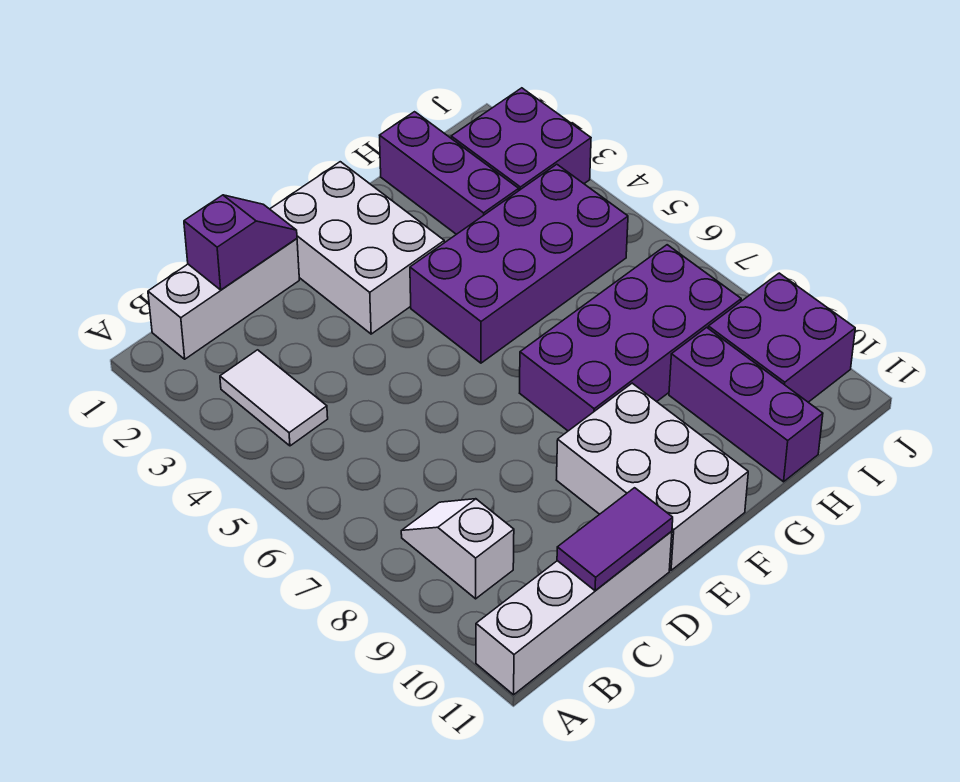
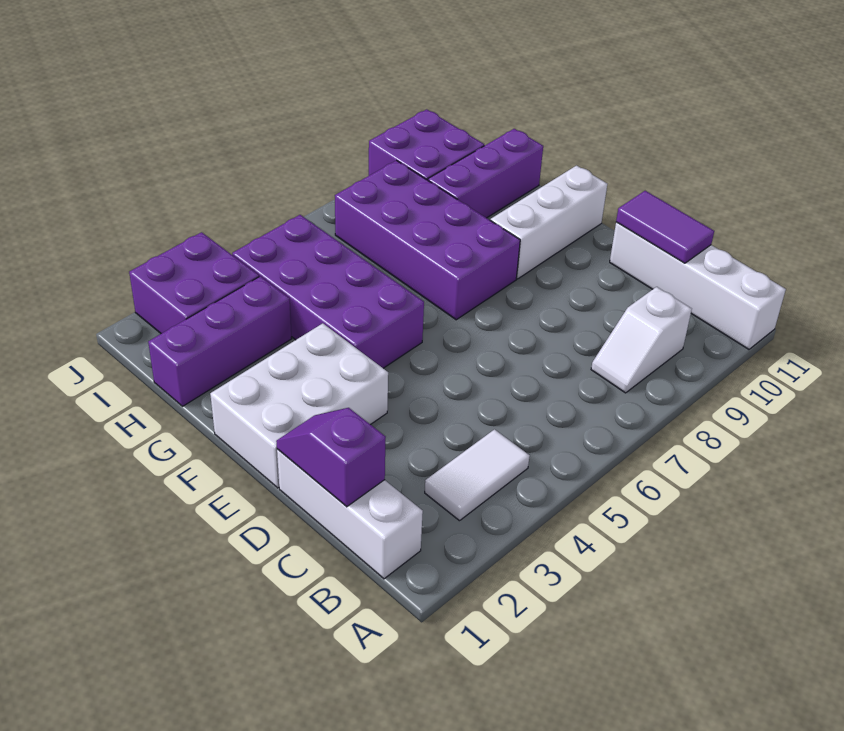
white 2x3 brick [557,383,748,570] -> white 1x3 brick [490,166,607,279]

